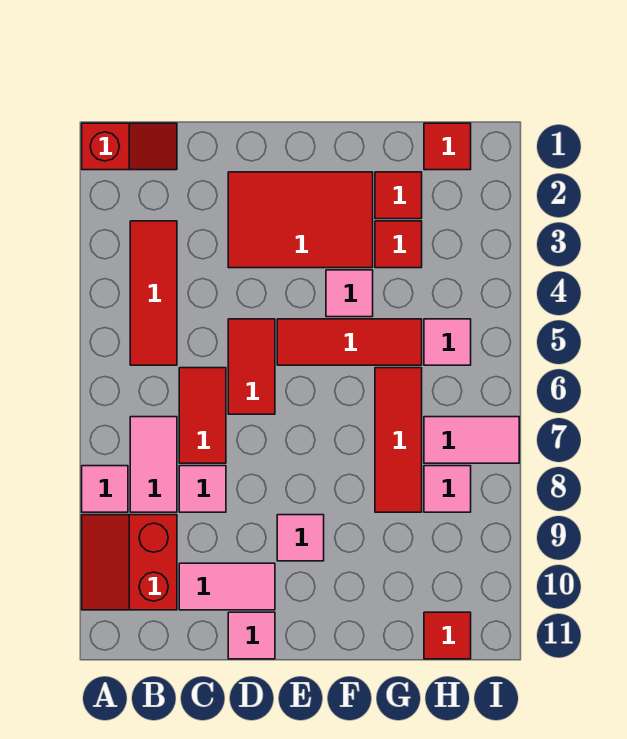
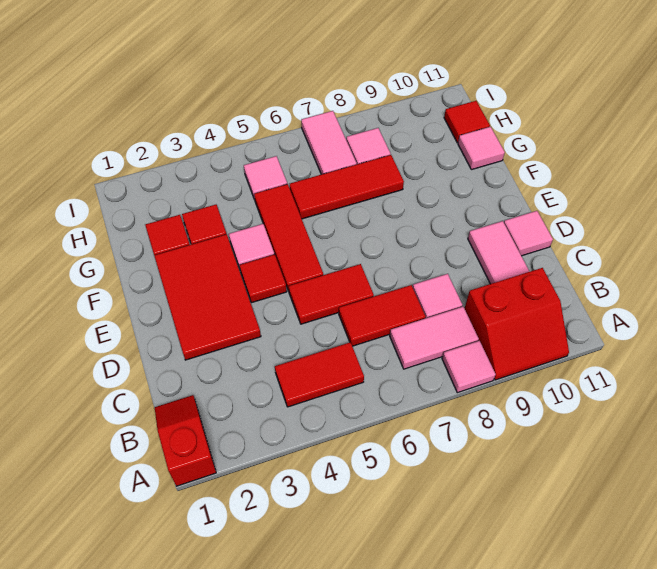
red 1x3 tile [130,221,177,365] -> red 1x2 tile [275,342,364,407]
pink 1x1 tile [277,515,324,561] -> pink 1x1 tile moved to [458,127,505,170]
red 1x1 tile [424,123,471,170] -> red 1x1 tile moved to [239,254,287,303]

